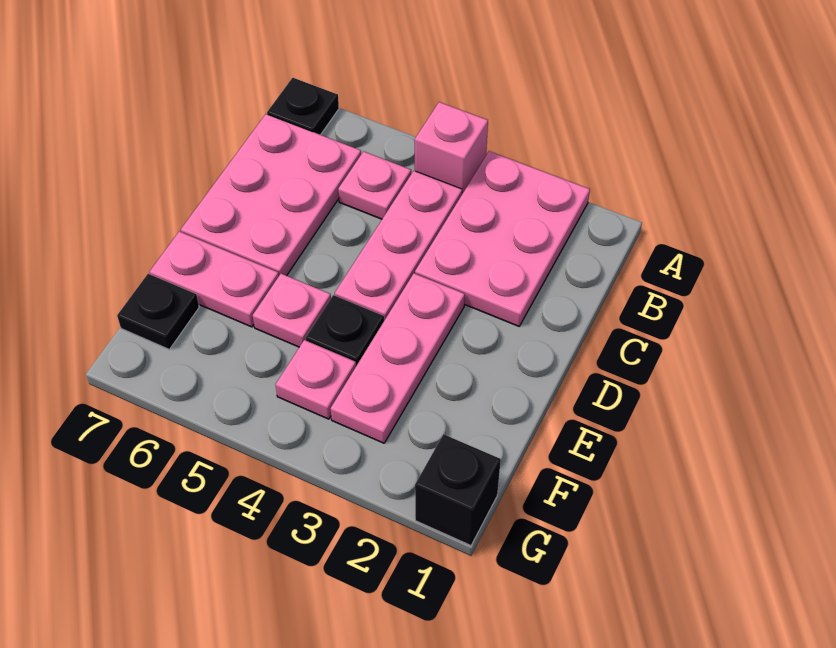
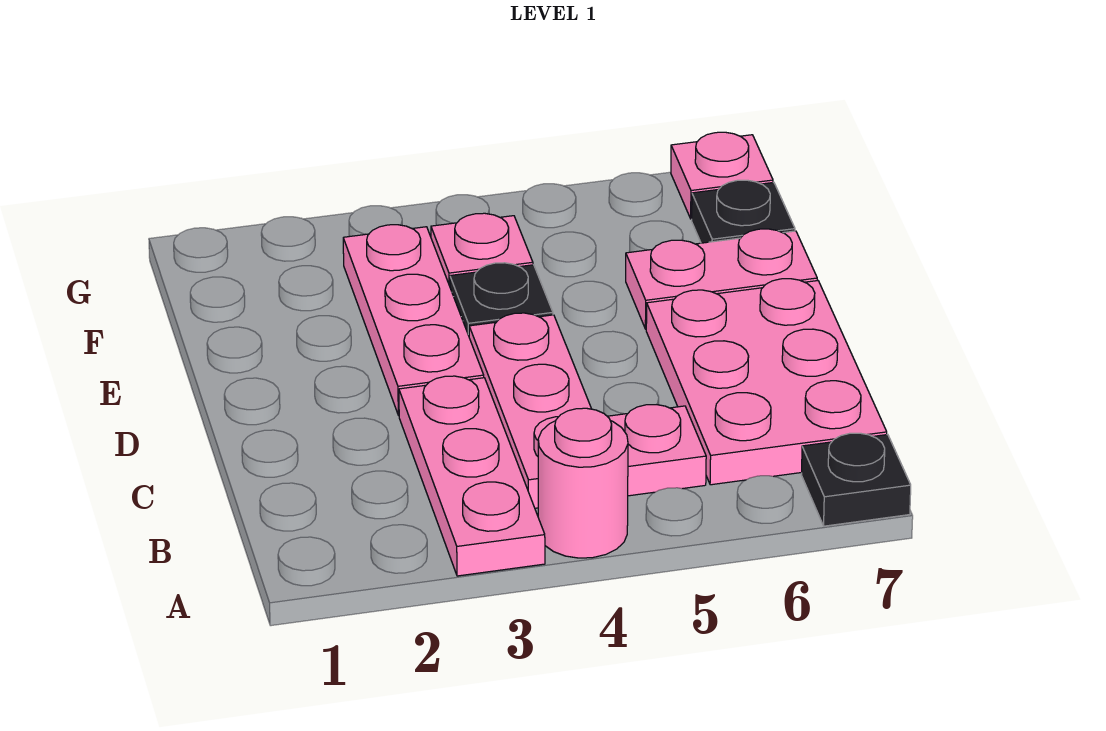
pink 2x3 plate [415,151,590,326] -> pink 1x3 plate [399,376,545,576]
pink 1x1 brick [415,102,488,194] -> pink 1x1 round brick [538,408,628,558]
pink 1x1 plate [253,274,331,347] -> pink 1x1 plate moved to [671,132,773,219]
black 1x1 brick [415,434,501,546] -> none

